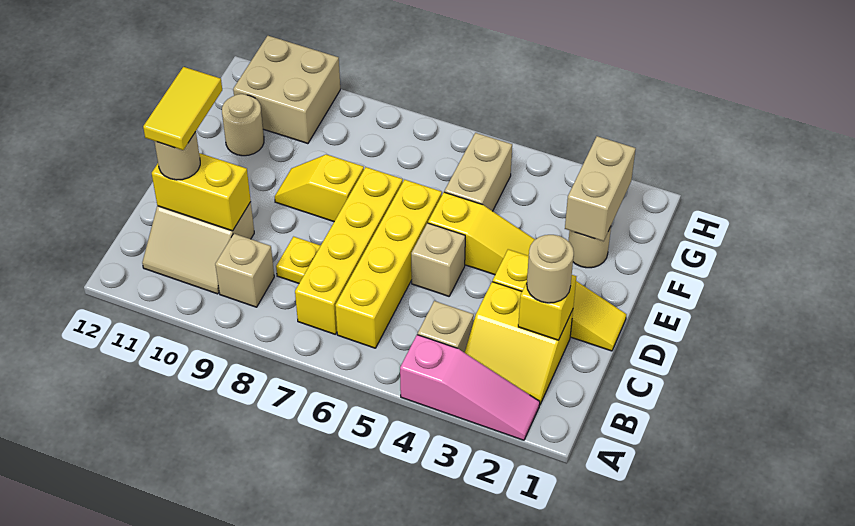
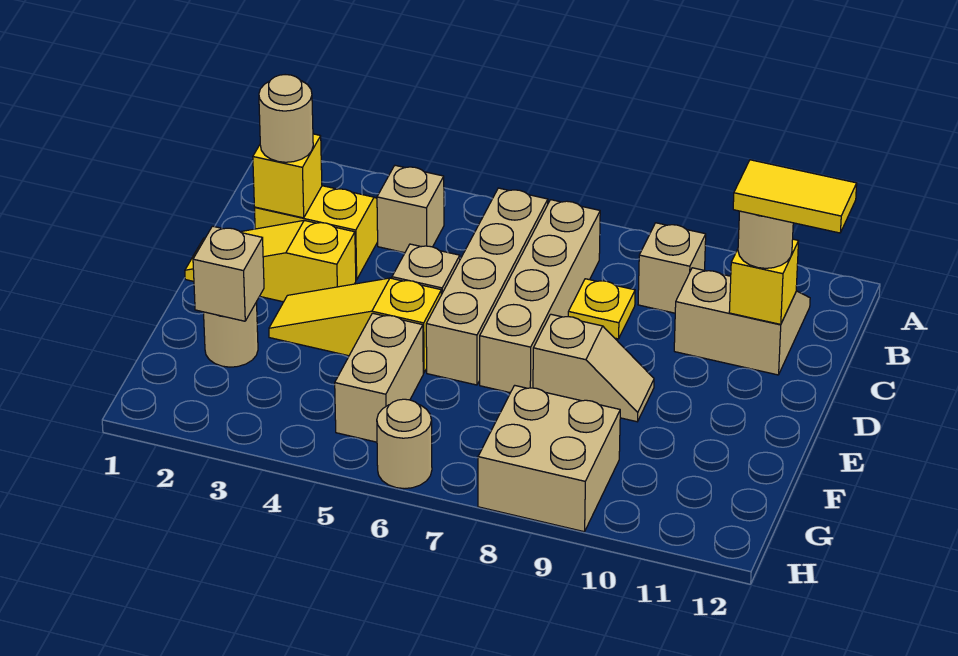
pink 1x3 slope [400,335,540,440] -> none
yellow 1x4 brick [335,180,442,348] -> tan 1x4 brick [426,188,548,385]
yellow 1x4 brick [295,167,403,334] -> tan 1x4 brick [480,200,600,393]
yellow 1x2 brick [152,153,251,231] -> yellow 1x1 brick [729,239,799,324]
yellow 1x2 tile [143,67,222,150] -> yellow 1x2 tile turned to [733,160,857,233]
yellow 1x2 slope [275,154,364,222] -> tan 1x2 slope [533,314,654,422]
tan 1x2 brick [565,136,636,241] -> tan 1x1 brick [193,226,264,321]
tan 1x1 round brick [222,94,264,156] -> tan 1x1 round brick moved to [377,399,432,489]
tan 2x2 brick [233,36,340,144] -> tan 2x2 brick moved to [478,385,620,532]

